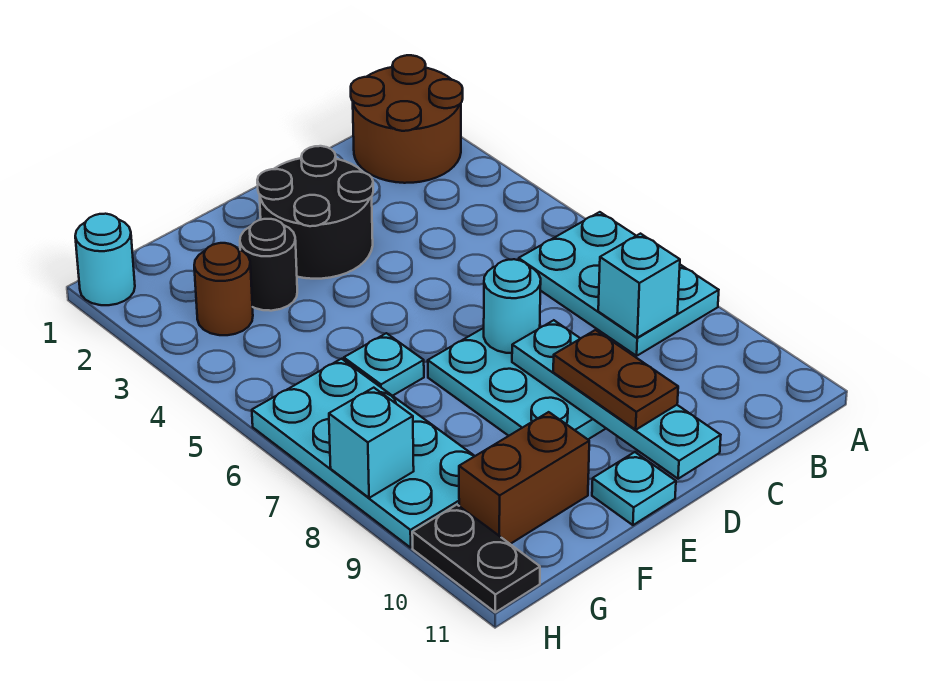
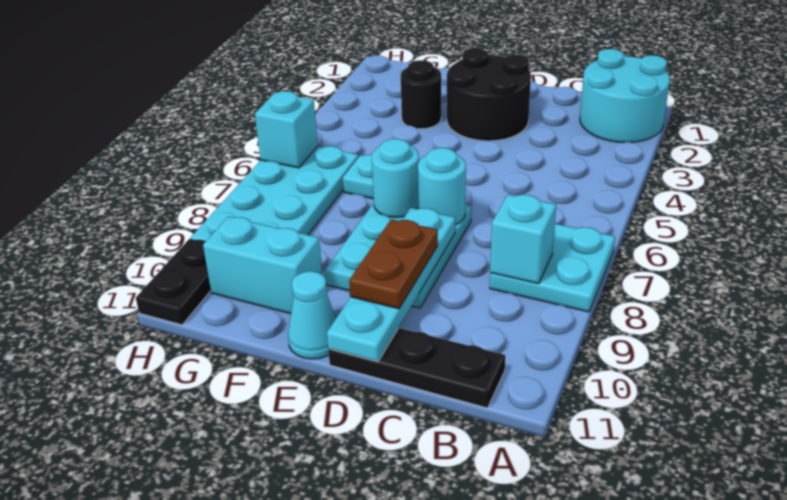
brown 2x2 round brick [351,55,463,183] -> cyan 2x2 round brick [580,49,670,143]
cyan 2x3 plate [519,212,719,356] -> cyan 2x2 plate [490,224,615,312]
none -> black 1x3 plate [328,328,505,408]
cyan 1x1 plate [592,452,676,525] -> cyan 1x1 cone [288,271,336,359]
brown 1x2 brick [459,412,589,544] -> cyan 1x2 brick [203,217,322,314]
brown 1x1 round brick [194,243,253,335] -> none
cyan 1x1 round brick [75,214,135,305] -> cyan 1x1 round brick moved to [372,139,419,217]
cyan 1x1 brick [329,388,414,498] -> cyan 1x1 brick moved to [255,91,318,168]

